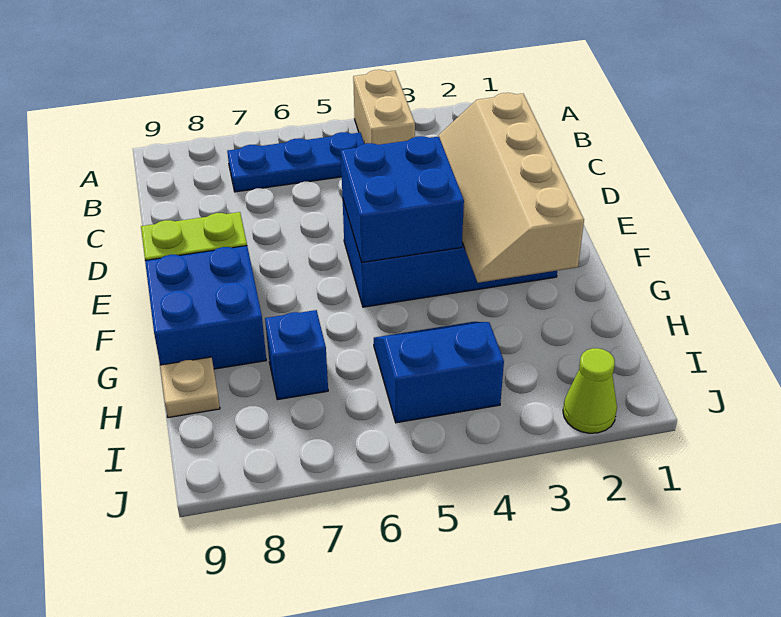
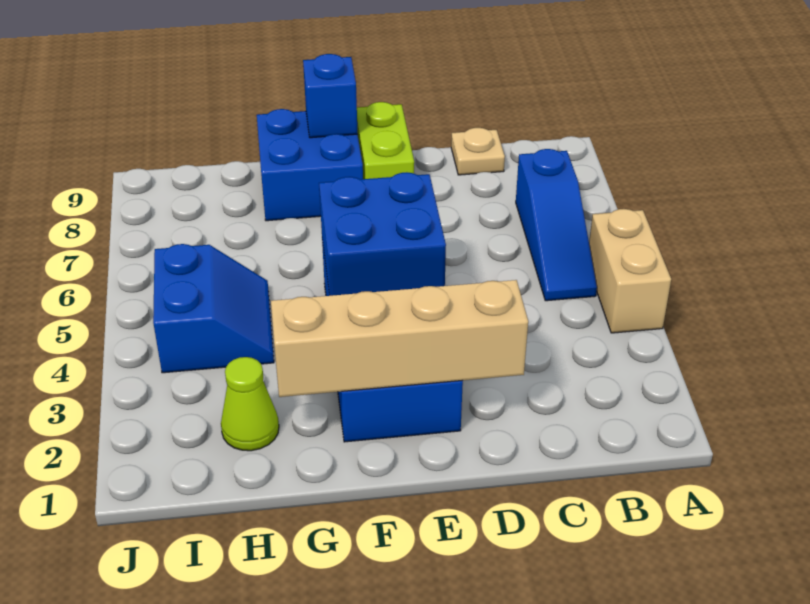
tan 1x2 brick [353,70,415,145] -> tan 1x2 brick turned to [589,209,671,333]
blue 1x3 plate [227,132,364,192] -> blue 1x3 slope [516,149,597,301]
blue 1x1 brick [265,310,328,400] -> blue 1x1 brick moved to [303,54,358,138]
tan 1x1 plate [160,357,220,418] -> tan 1x1 plate moved to [451,128,505,175]
lime 1x1 cone [563,348,617,433] -> lime 1x1 cone moved to [221,357,279,451]

